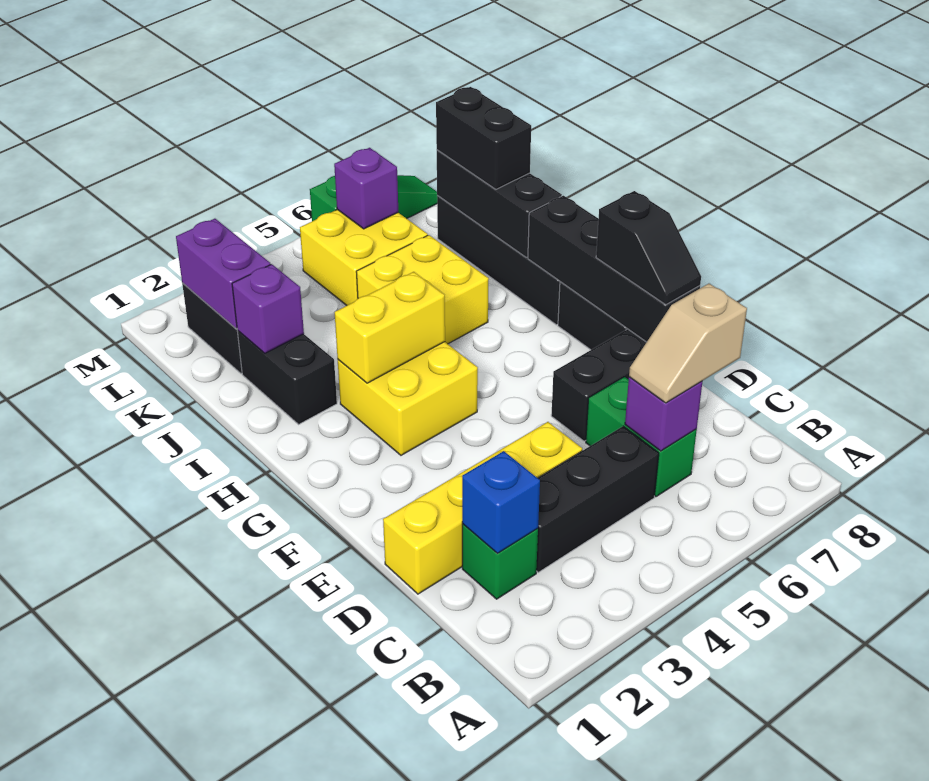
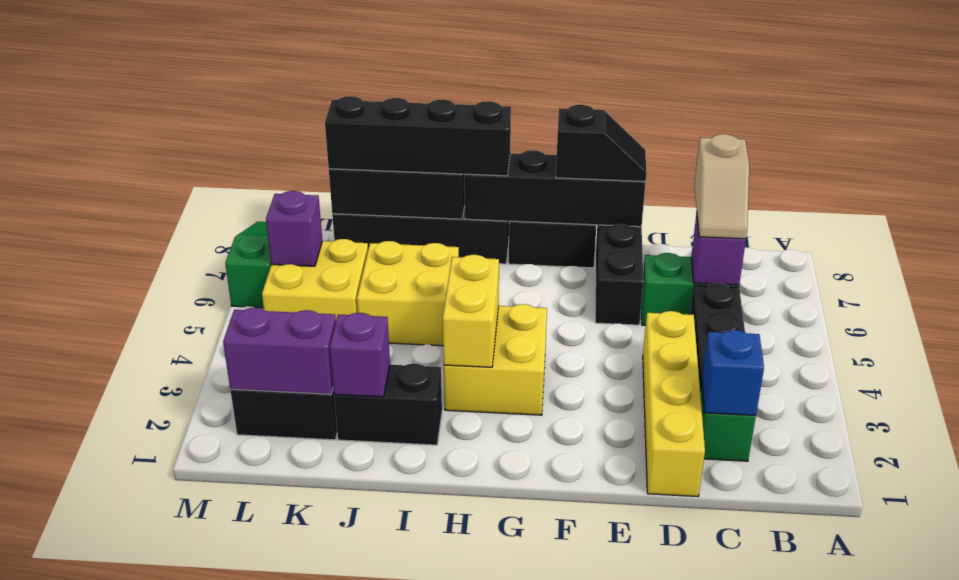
black 1x2 brick [436,87,531,189] -> black 1x4 brick [325,96,511,176]

